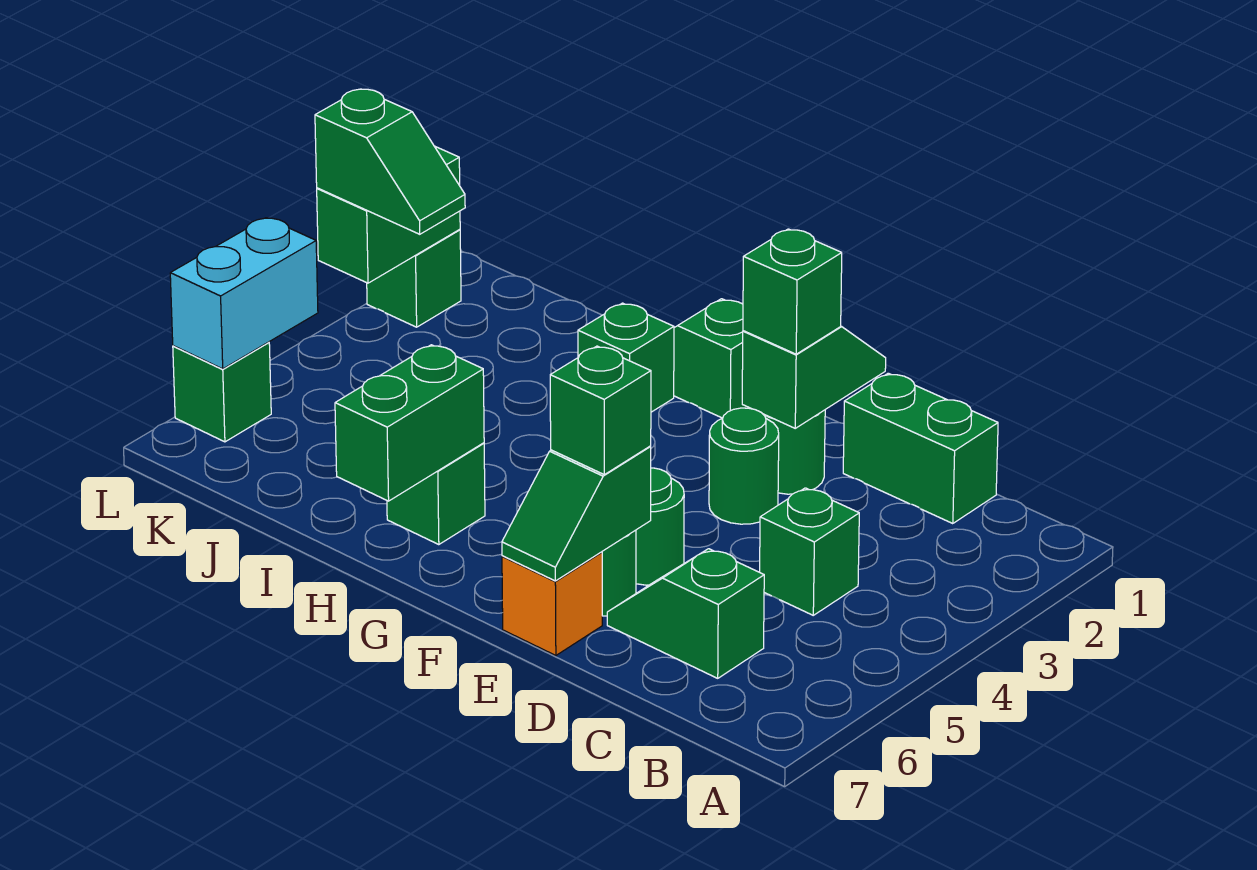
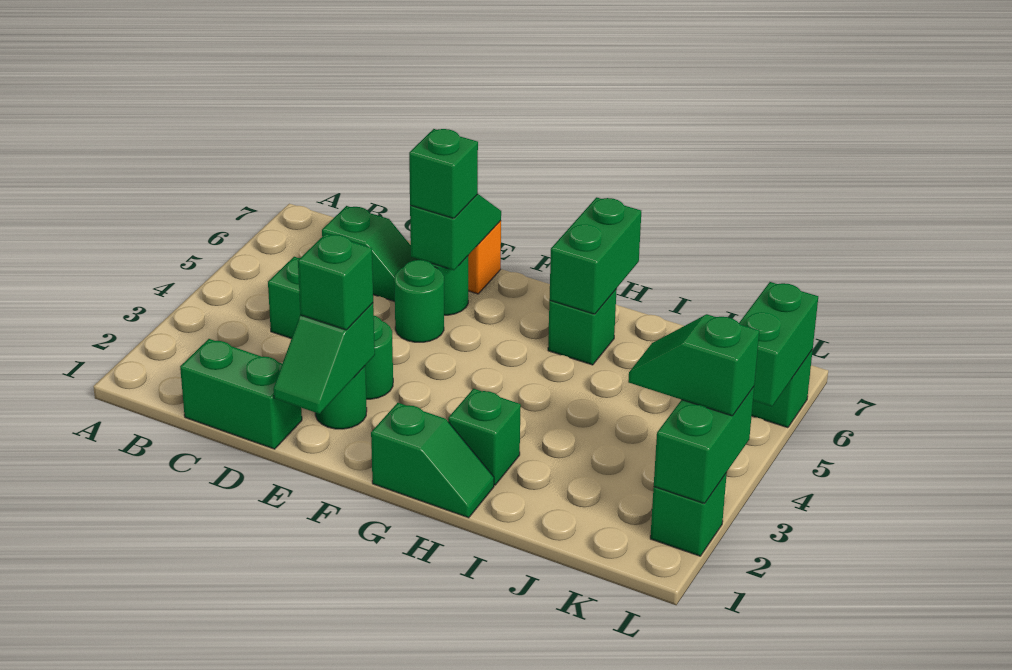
cyan 1x2 brick [170,218,318,369] -> green 1x2 brick [739,282,818,406]

